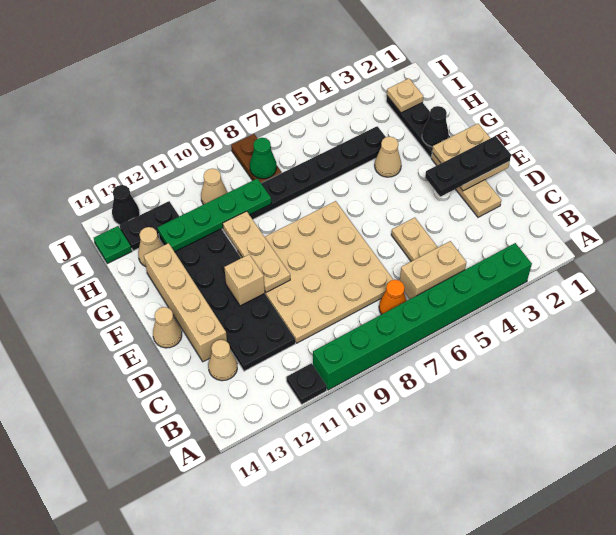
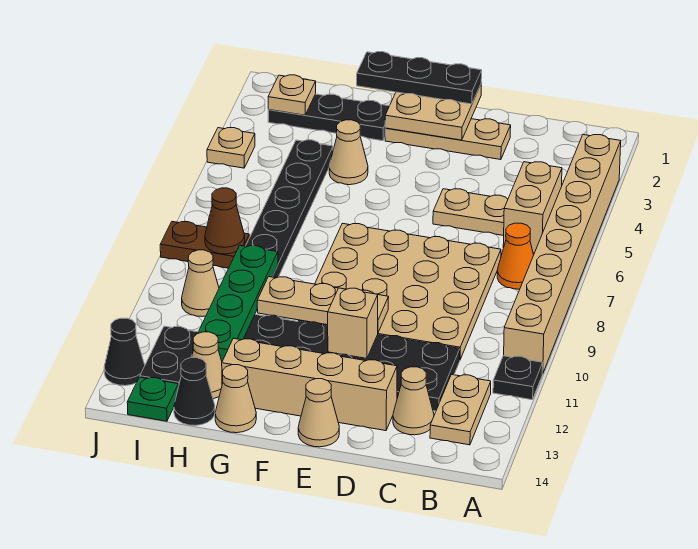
green 1x8 brick [313,243,532,390] -> tan 1x8 brick [504,135,621,374]
none -> tan 1x2 plate [430,375,491,445]
black 1x3 plate [425,136,511,197] -> black 1x3 plate turned to [357,52,482,104]
black 1x1 cone [422,106,449,147] -> black 1x1 cone moved to [174,358,215,425]
none -> tan 1x1 cone [215,365,256,433]
green 1x1 cone [250,138,277,179] -> brown 1x1 cone [205,188,245,254]
none -> tan 1x1 plate [207,128,255,168]

